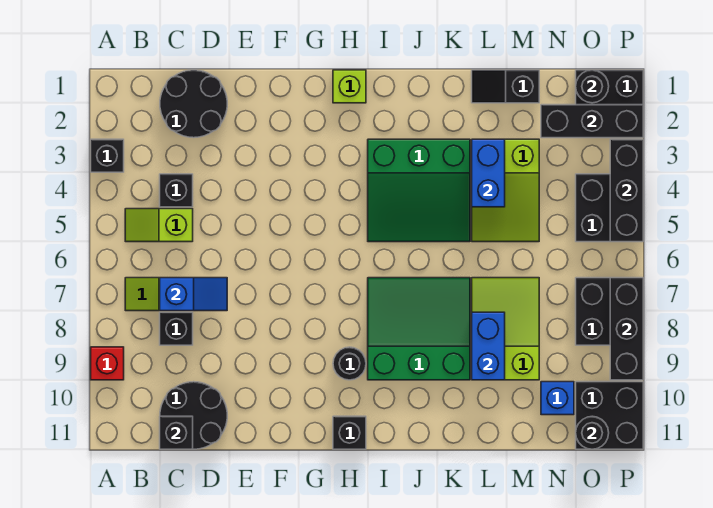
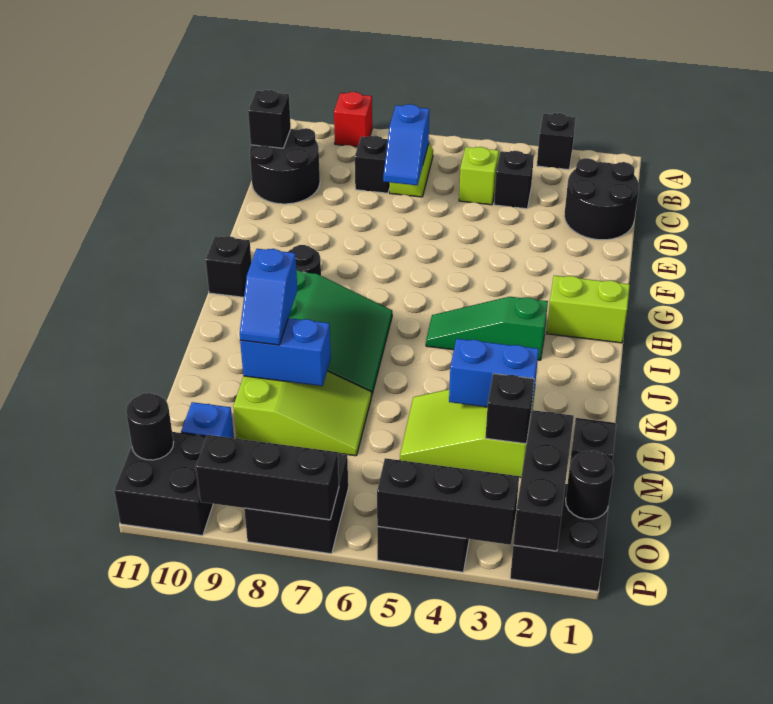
lime 1x1 brick [333,70,366,103] -> lime 1x2 brick [547,276,630,343]
green 3x3 slope [368,139,470,242] -> green 1x3 slope [426,297,548,360]
none -> blue 1x2 slope [240,249,297,345]
none -> black 1x1 brick [485,374,534,444]

